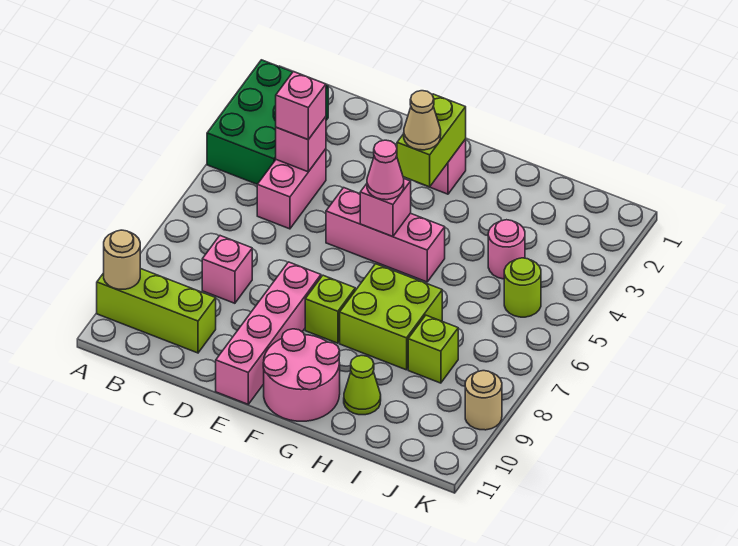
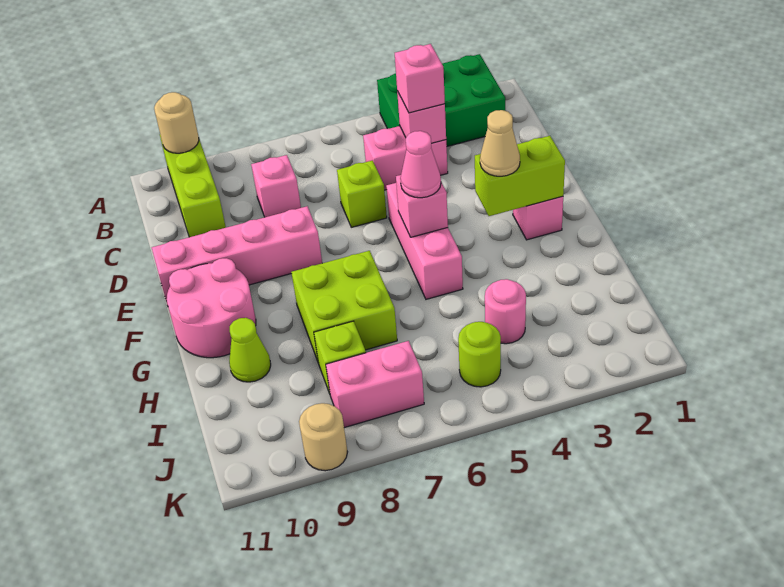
lime 1x1 brick [305,275,355,343] -> lime 1x1 brick moved to [337,160,387,227]
none -> pink 1x2 brick [326,341,424,428]

